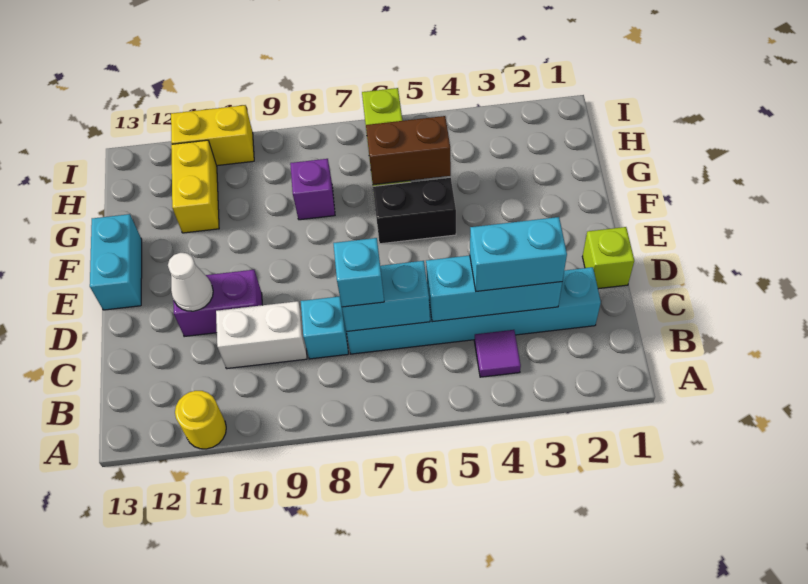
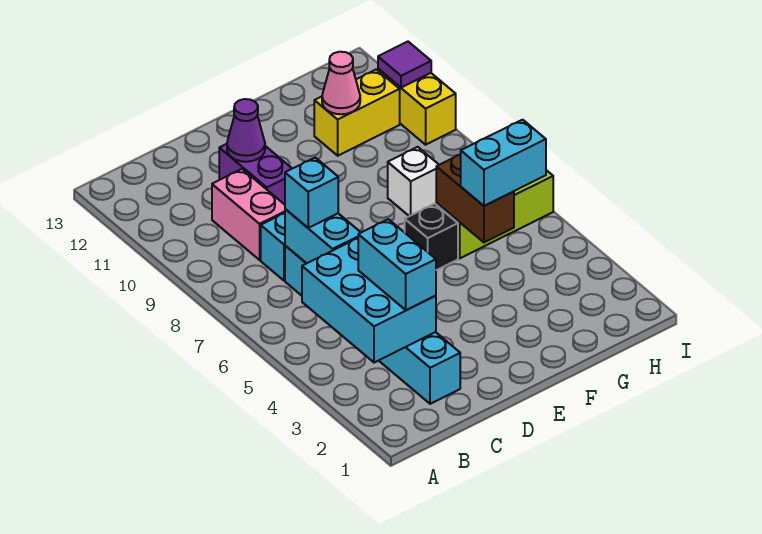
yellow 1x1 round brick [175,391,226,449] -> none
purple 1x1 tile [474,330,521,377] -> purple 1x1 tile moved to [378,42,431,88]
cyan 1x3 brick [426,255,562,322] -> cyan 2x3 brick [302,238,436,363]
white 1x2 brick [216,301,307,369] -> pink 1x2 brick [212,169,285,260]
lime 1x1 brick [582,227,634,289] -> none
white 1x1 cone [168,253,213,311] -> purple 1x1 cone [227,99,265,162]
cyan 1x2 brick [90,214,142,310] -> cyan 1x2 brick moved to [460,120,546,206]
black 1x2 brick [373,178,456,244] -> black 1x1 brick [405,204,458,270]
purple 1x1 brick [290,159,335,220] -> white 1x1 brick [388,147,439,216]
none -> pink 1x1 cone [322,52,360,114]

